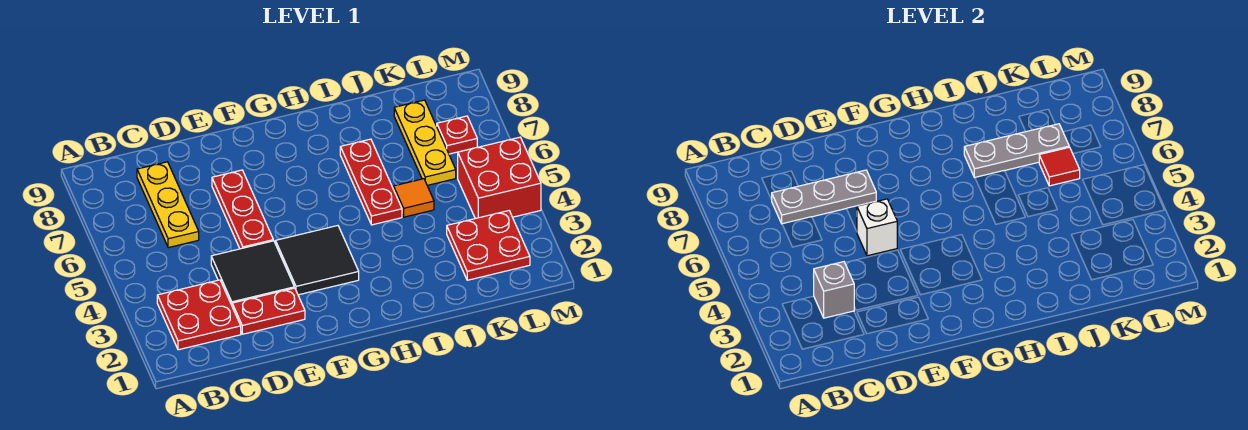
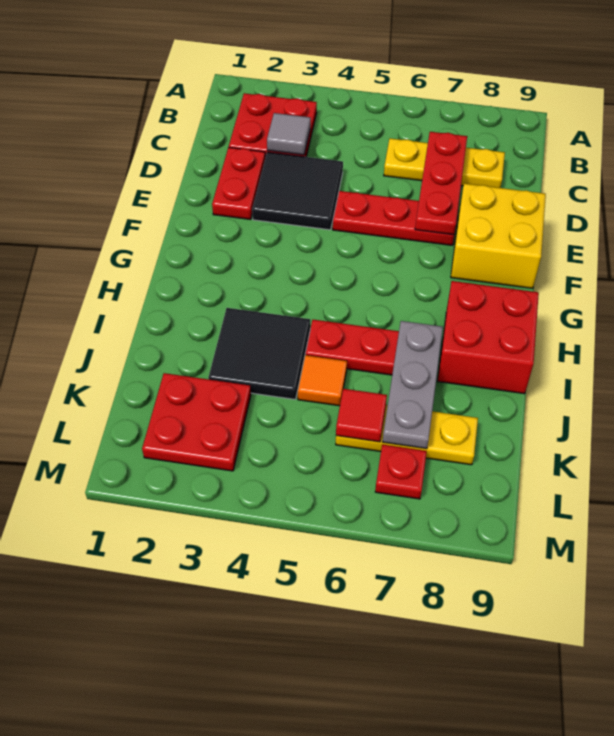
grey 1x1 brick [814,262,854,318] -> grey 1x1 tile [267,113,311,155]
grey 1x3 plate [771,170,876,224] -> red 1x3 plate [415,132,467,235]
white 1x1 brick [857,199,897,256] -> none
none -> yellow 2x2 brick [451,184,546,288]
black 2x2 tile [276,226,359,295] -> black 2x2 tile moved to [208,308,310,399]
red 2x2 brick [458,137,541,219] -> red 2x2 brick moved to [438,281,539,394]

